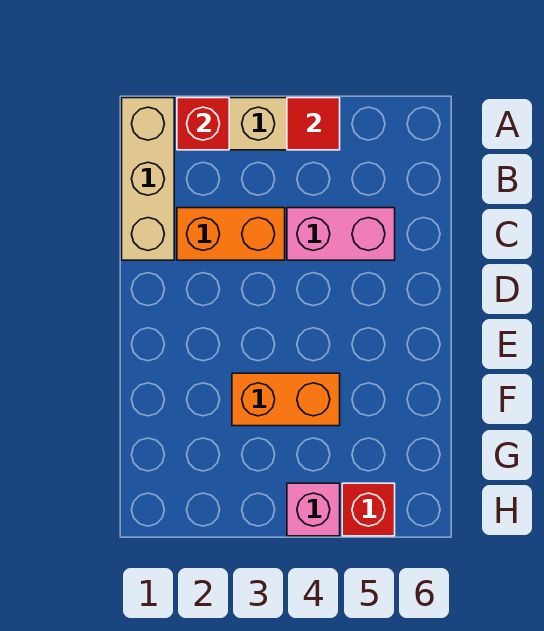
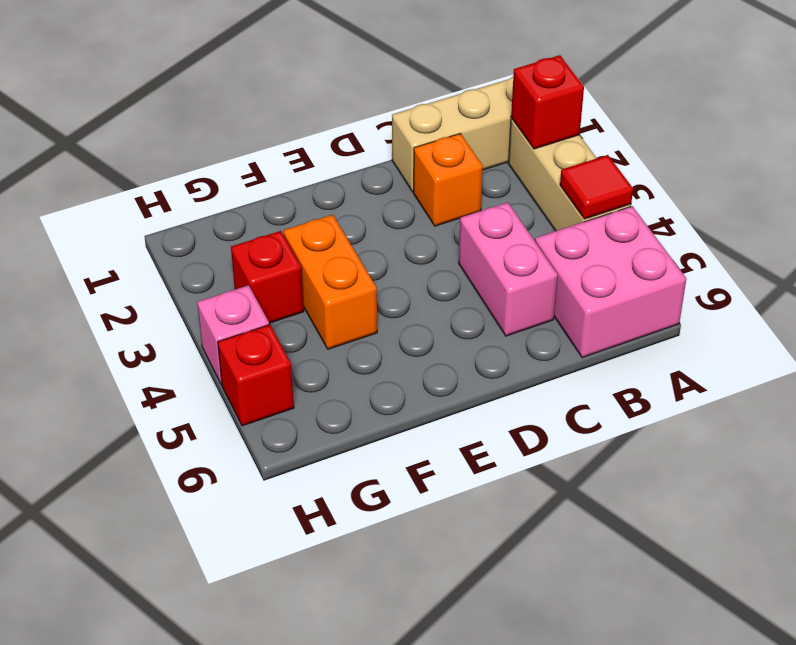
none -> pink 2x2 brick [535,206,686,358]
orange 1x2 brick [177,208,285,260] -> orange 1x1 brick [414,133,483,226]
none -> red 1x1 brick [231,231,304,323]

